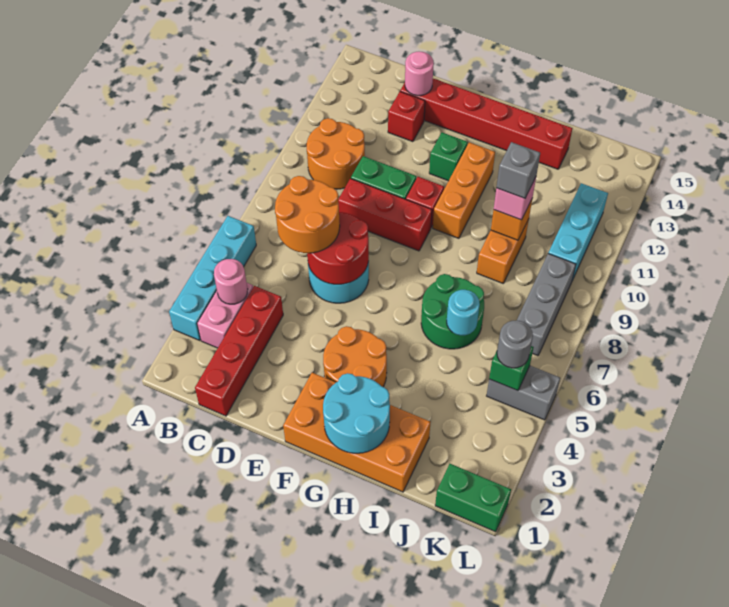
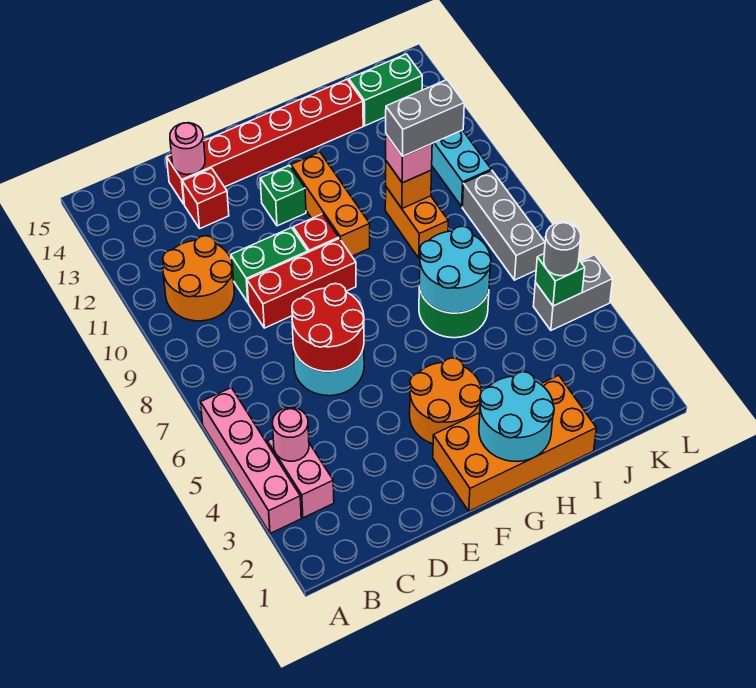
cyan 1x4 brick [169,216,256,341] -> pink 1x4 brick [201,388,301,533]
red 1x4 brick [195,286,283,416] -> none
orange 2x2 round brick [275,176,340,253] -> none
cyan 1x1 round brick [447,290,480,335] -> cyan 2x2 round brick [419,226,491,313]
grey 1x1 brick [496,142,540,198] -> grey 1x2 brick [386,80,464,156]
green 1x2 brick [435,464,511,532] -> green 1x2 brick moved to [349,54,422,126]

